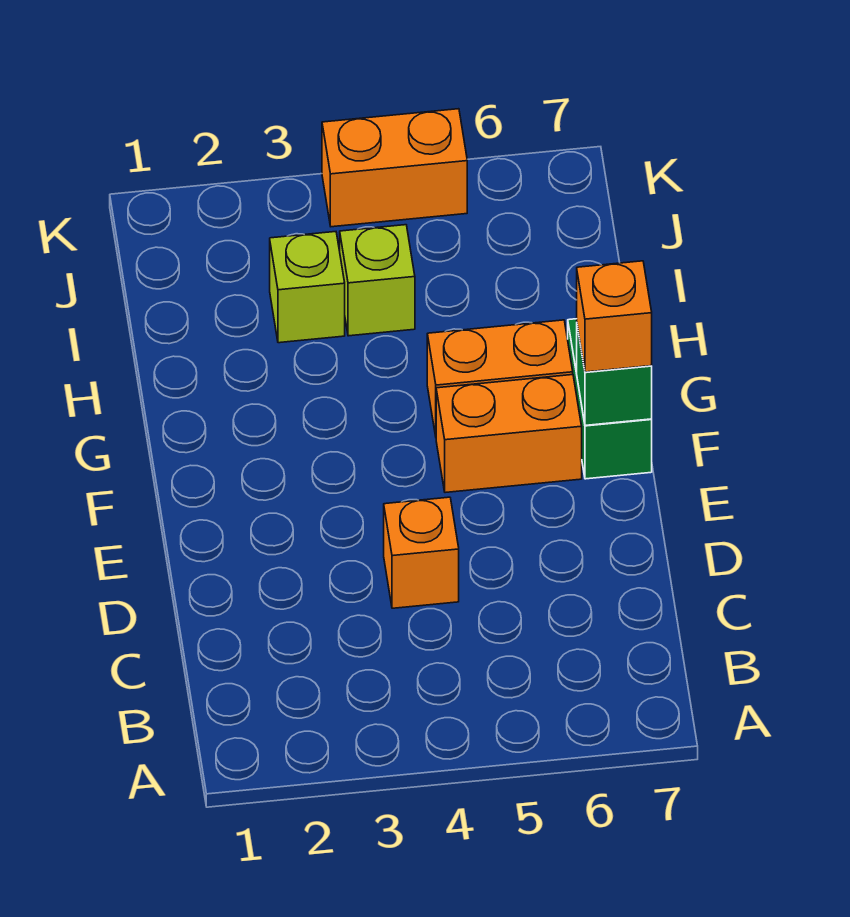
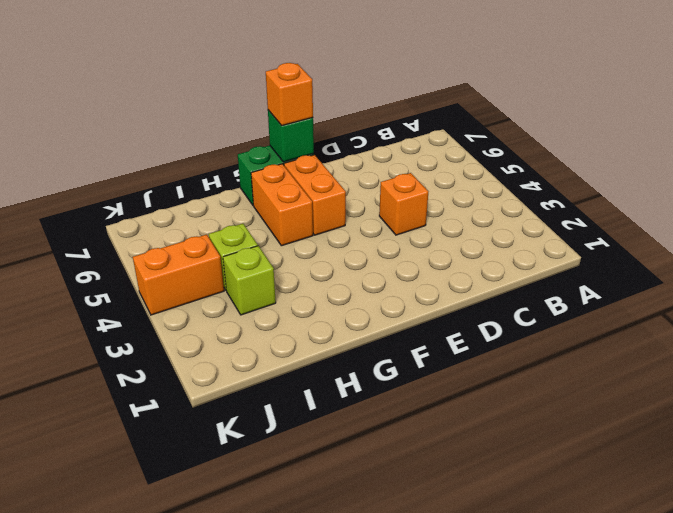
orange 1x2 brick [322,109,467,227] -> orange 1x2 brick turned to [133,234,224,315]

